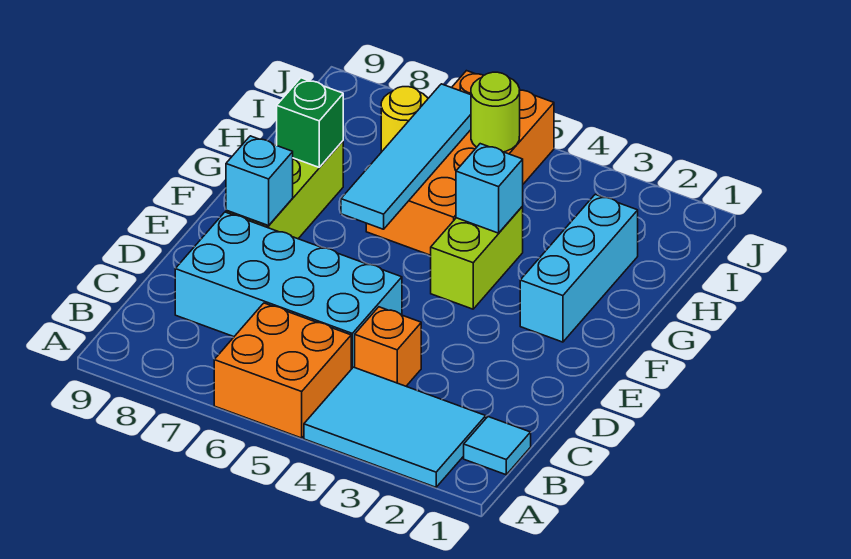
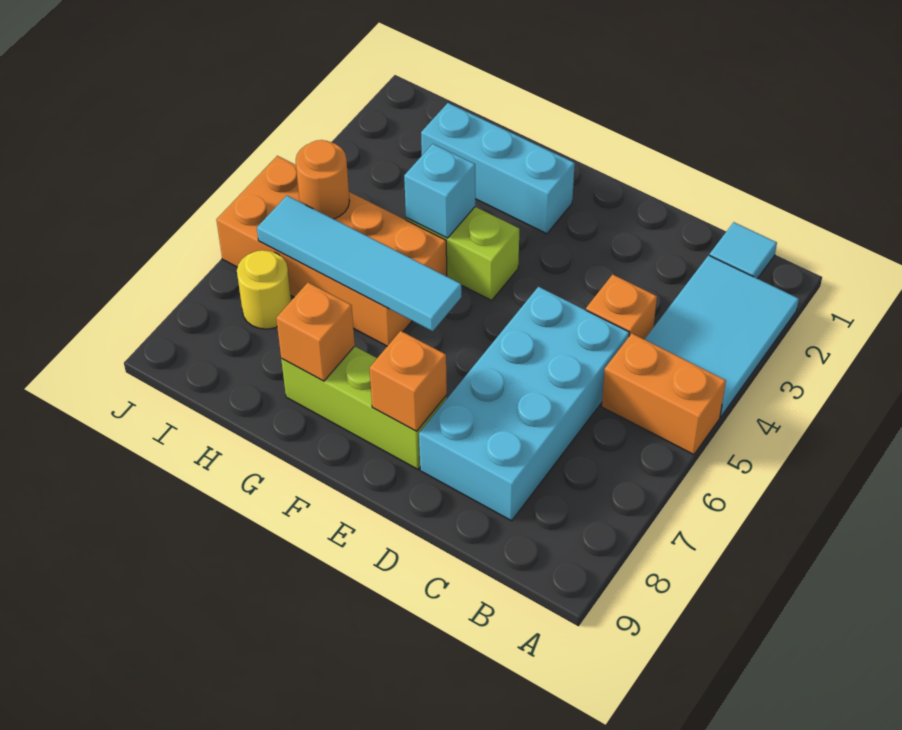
orange 2x2 brick [214,303,351,438] -> orange 1x2 brick [601,334,726,455]
cyan 1x1 brick [226,136,293,226] -> orange 1x1 brick [370,331,447,431]
green 1x1 brick [277,78,343,167] -> orange 1x1 brick [276,283,355,381]
lime 1x1 round brick [471,72,520,152] -> orange 1x1 round brick [296,140,349,219]

